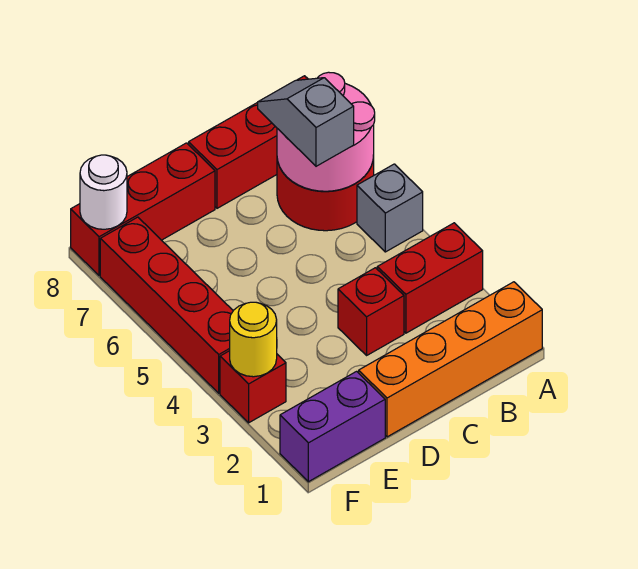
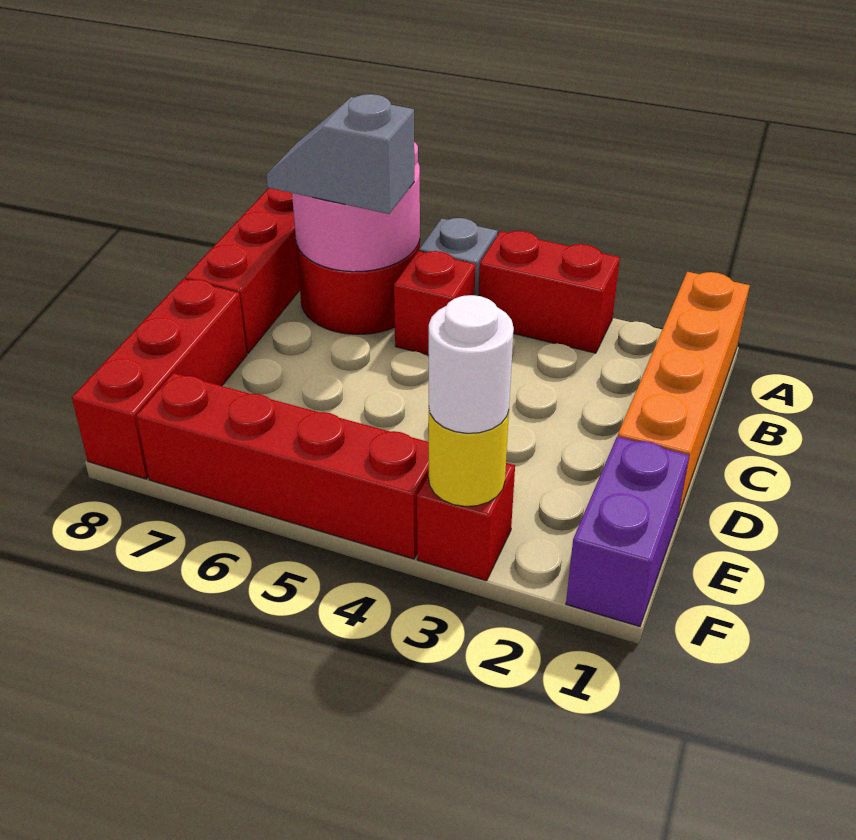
red 1x2 brick [377,223,483,333] -> red 1x2 brick turned to [479,231,620,353]
red 1x1 brick [338,268,404,355] -> red 1x1 brick moved to [394,251,476,355]
white 1x1 round brick [80,155,127,229] -> white 1x1 round brick moved to [429,295,514,433]

